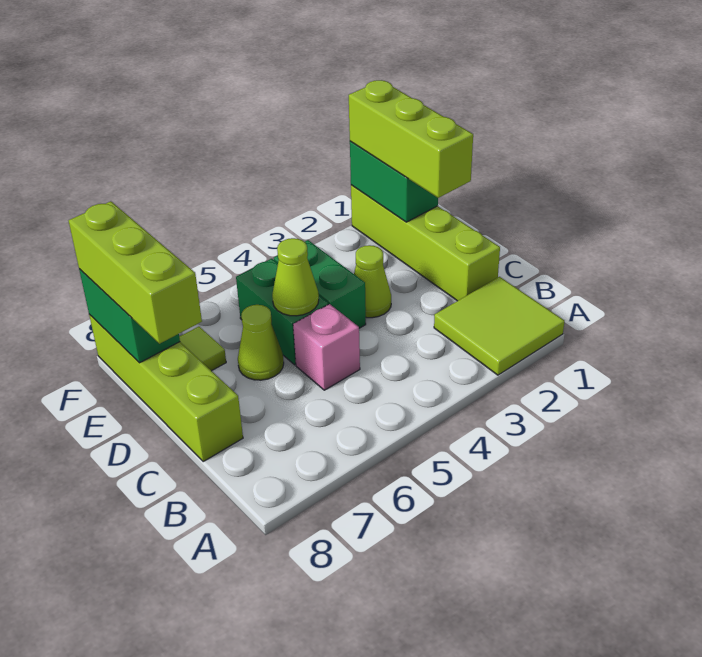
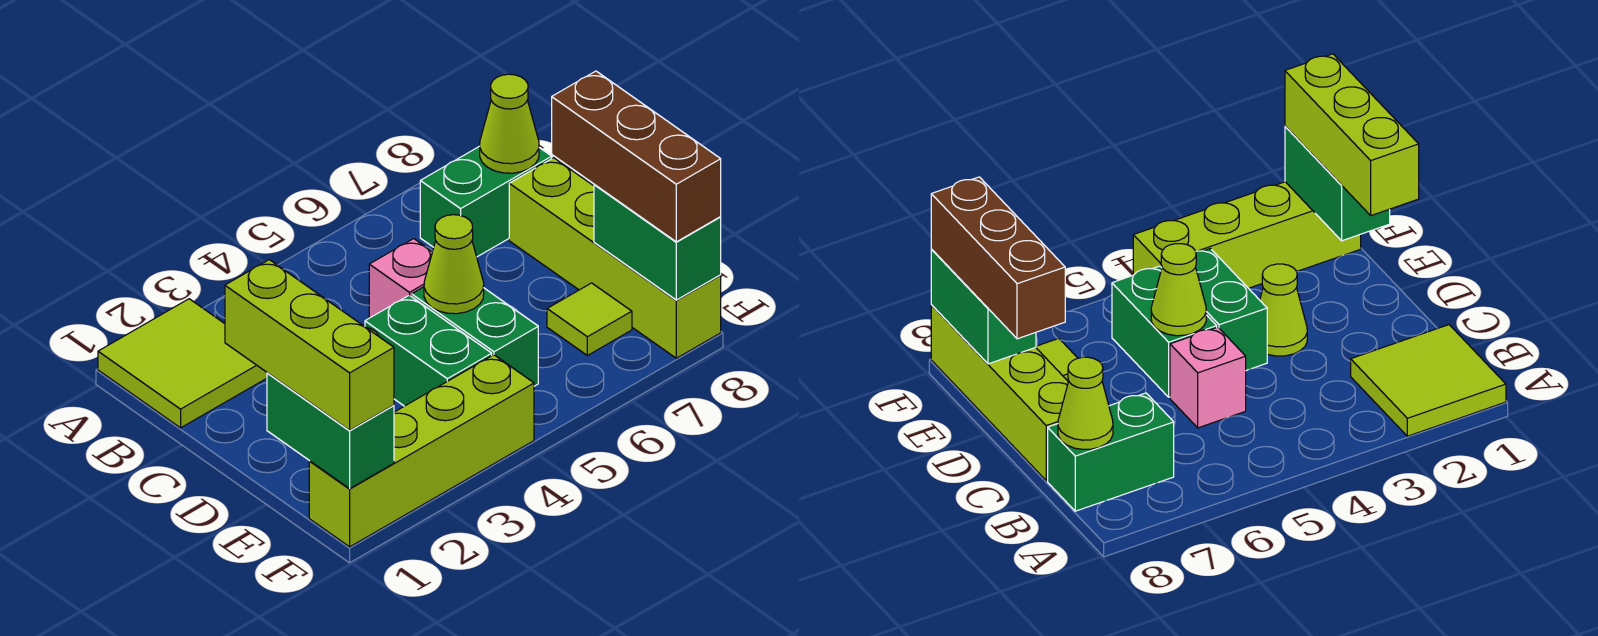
none -> green 1x2 brick [420,146,552,257]
lime 1x4 brick [351,185,500,301] -> lime 1x4 brick turned to [309,355,534,547]
lime 1x1 cone [238,305,284,380] -> lime 1x1 cone moved to [480,74,539,173]
lime 1x3 brick [69,201,202,344] -> brown 1x3 brick [552,71,721,242]

